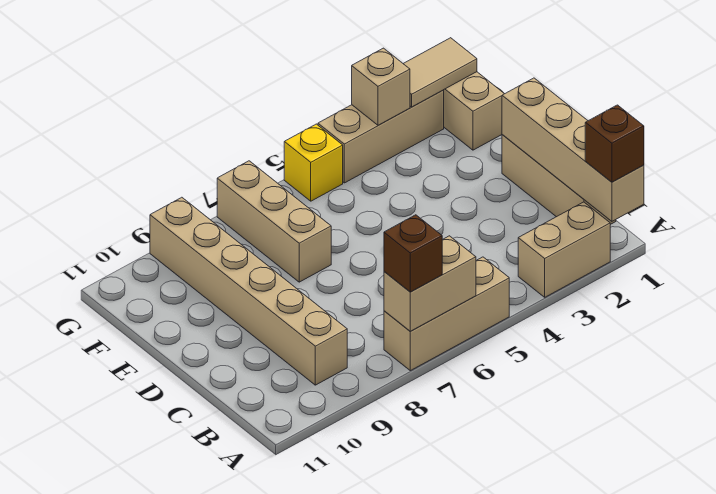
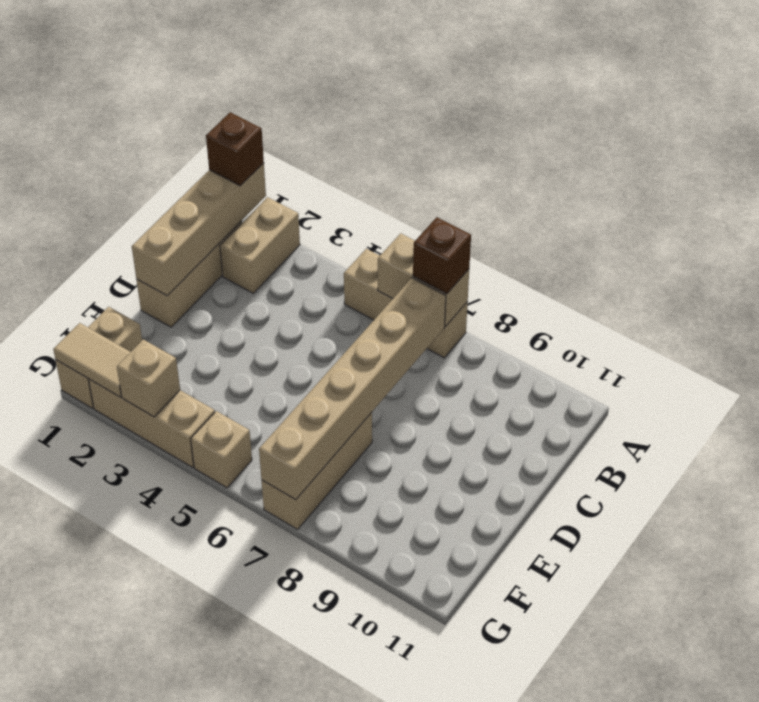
tan 1x2 brick [518,202,610,297] -> tan 1x2 brick turned to [220,197,300,293]
tan 1x6 brick [150,197,347,385] -> tan 1x6 brick moved to [259,278,446,500]
yellow 1x1 brick [284,124,343,201] -> tan 1x1 brick [191,411,252,488]

